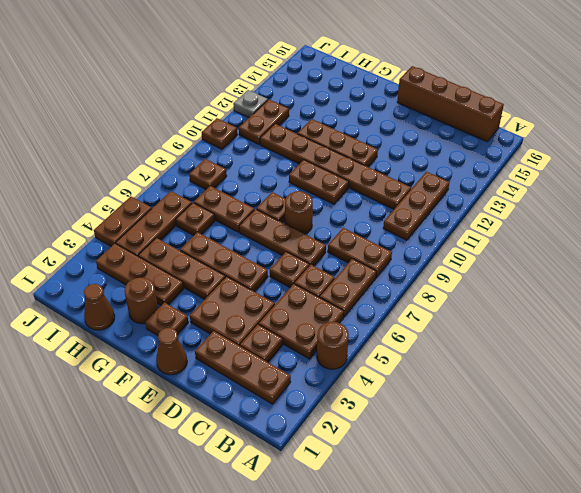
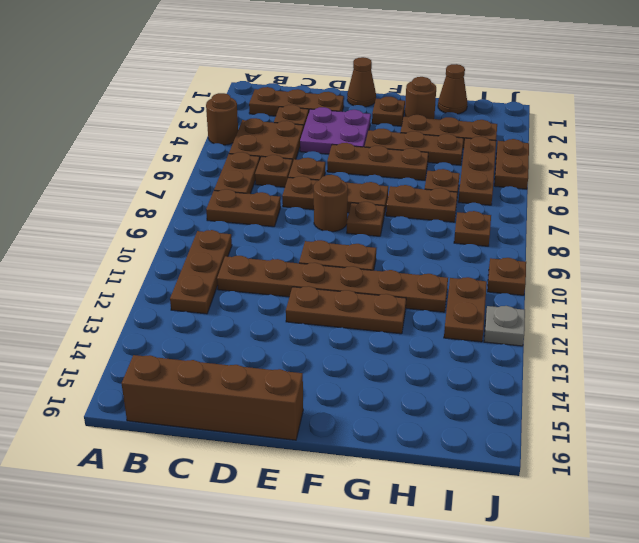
brown 2x2 plate [190,277,275,346] -> purple 2x2 plate [300,107,371,154]

